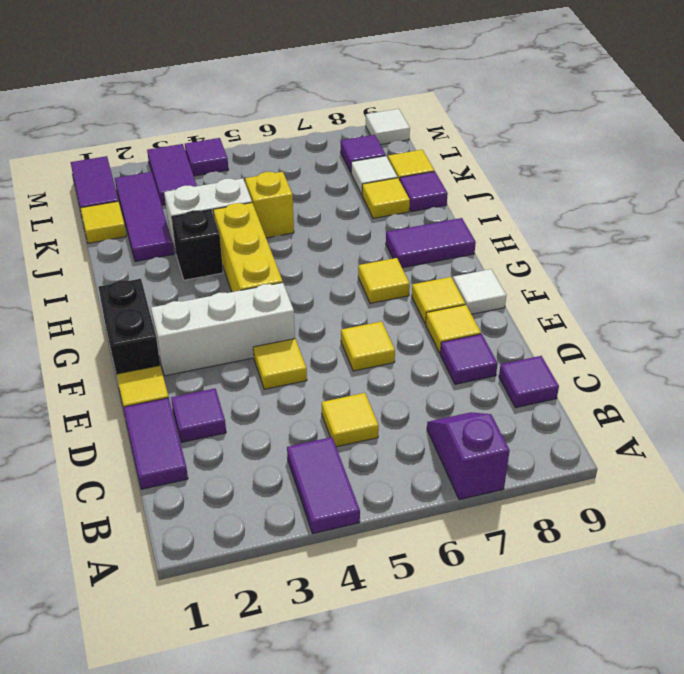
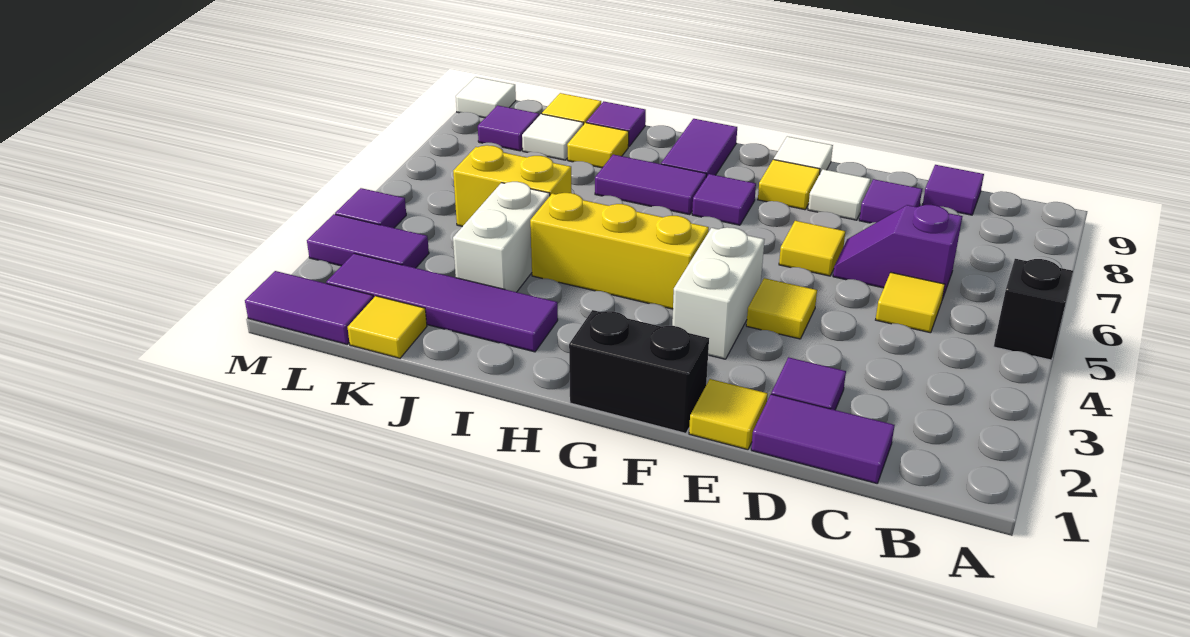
purple 1x2 tile [287,437,360,534] -> purple 1x2 tile moved to [595,155,706,215]
purple 1x2 slope [427,412,510,500] -> purple 1x2 slope moved to [833,205,962,299]
yellow 1x1 tile [426,305,481,353] -> white 1x1 tile [808,169,871,220]
white 1x3 brick [151,283,295,376] -> white 1x2 brick [672,227,765,359]
yellow 1x1 tile [358,258,410,303] -> purple 1x1 tile [692,174,756,225]
black 1x1 brick [172,210,223,280] -> black 1x1 brick moved to [994,259,1073,360]
purple 1x3 tile [115,172,174,261] -> purple 1x4 tile [326,253,558,352]
yellow 1x1 brick [245,172,294,238] -> yellow 1x2 brick [453,145,572,227]

